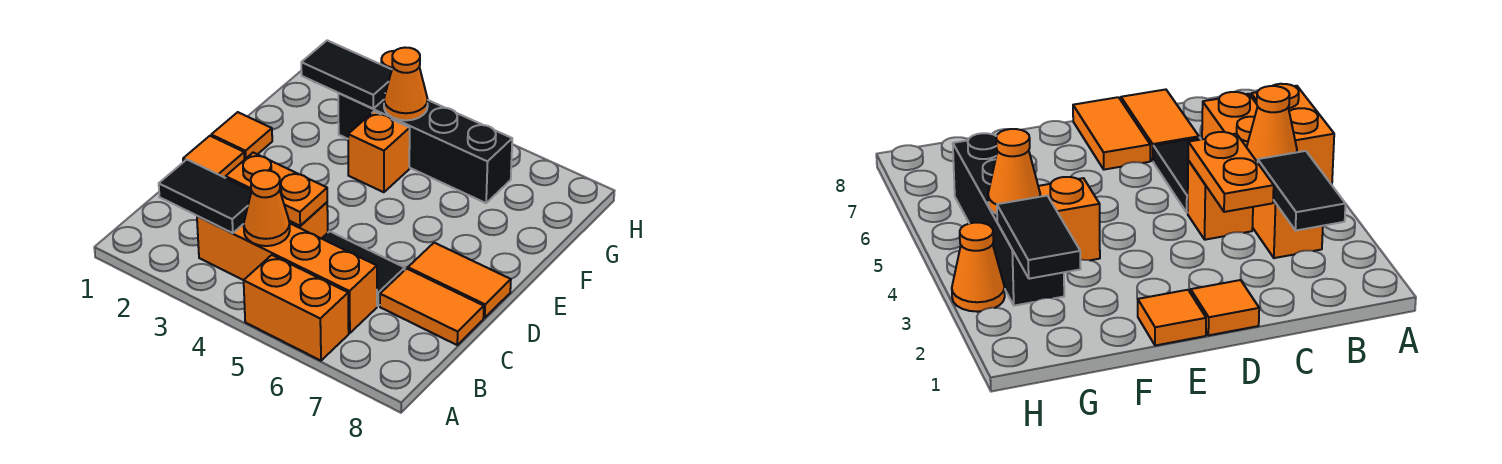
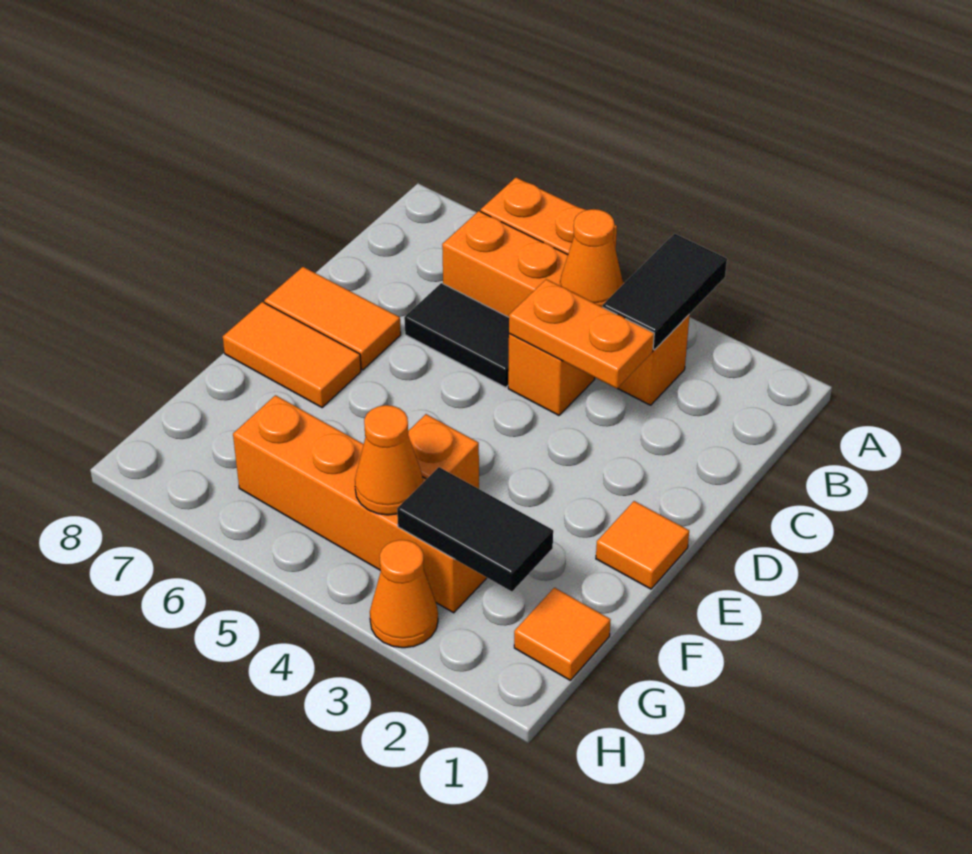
black 1x2 tile [159,160,251,233] -> black 1x2 tile turned to [603,234,727,350]
orange 1x2 tile [380,269,484,345] -> orange 1x2 tile moved to [223,302,361,407]
orange 1x1 tile [183,136,245,178] -> orange 1x1 tile moved to [514,588,611,680]
black 1x4 brick [338,93,512,203] -> orange 1x4 brick [233,395,487,613]

